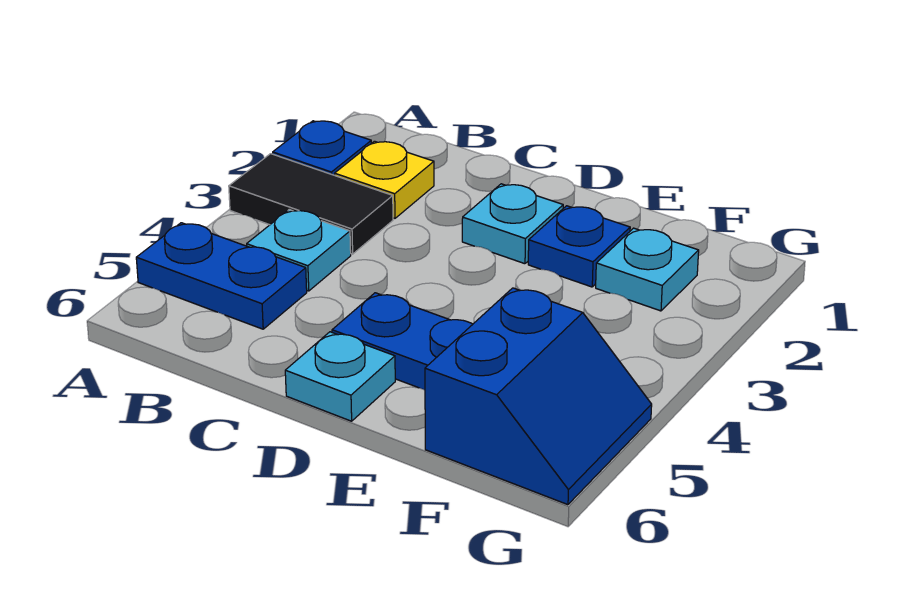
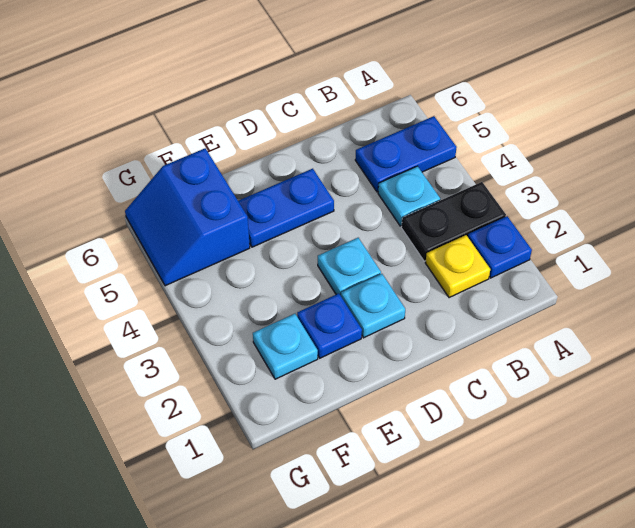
black 1x2 tile [229,154,393,254] -> black 1x2 plate [401,182,506,261]
cyan 1x1 plate [285,332,395,421] -> cyan 1x1 plate moved to [318,238,381,296]

